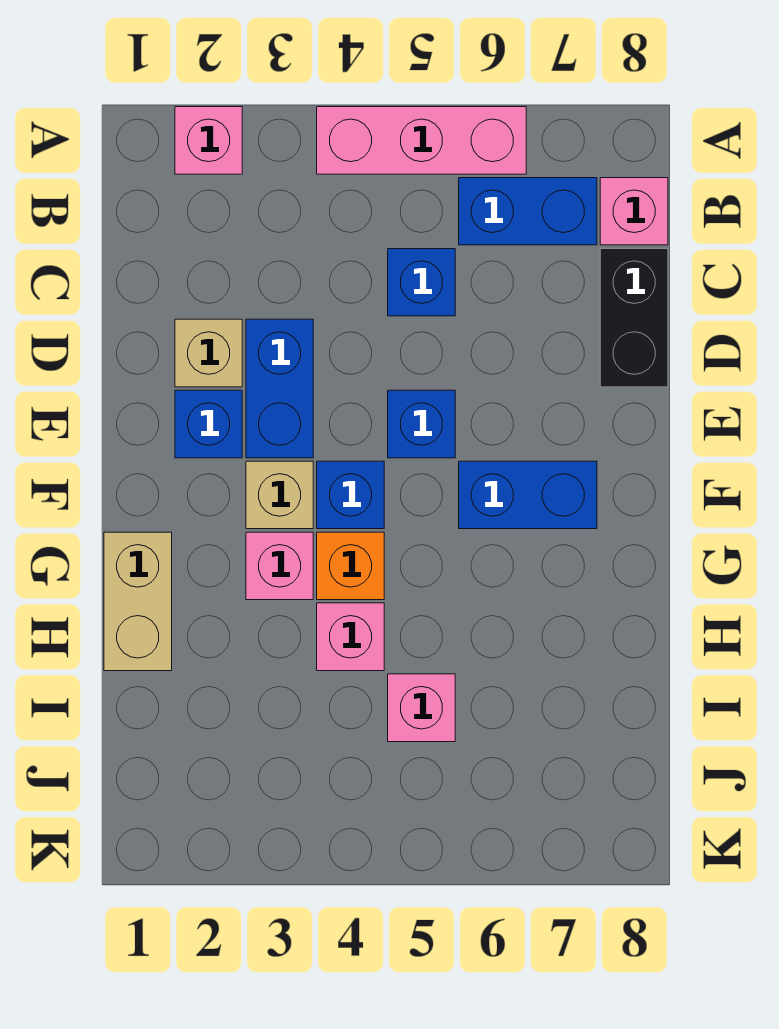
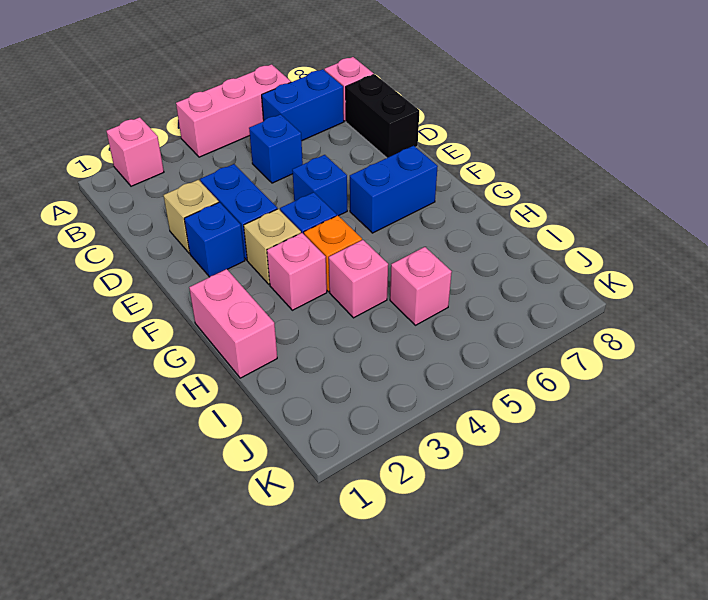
tan 1x2 brick [104,532,172,671] -> pink 1x2 brick [189,269,277,378]

